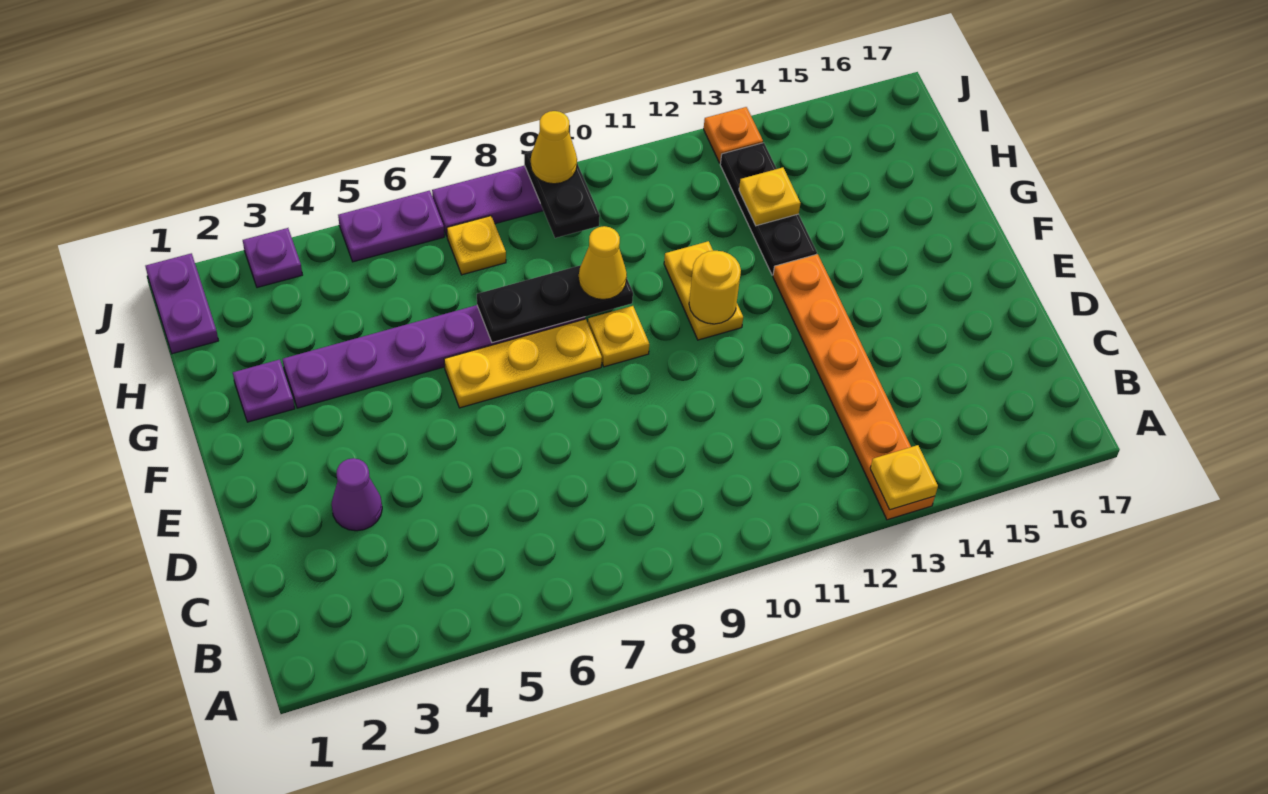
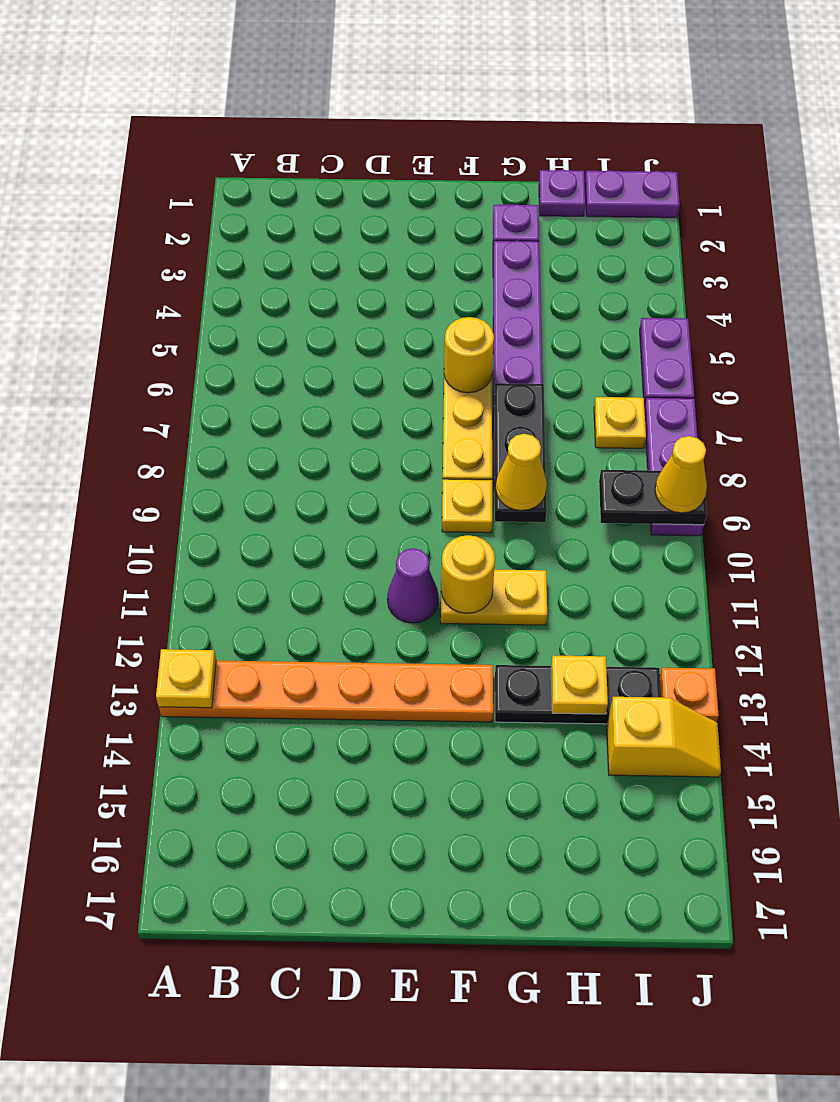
purple 1x1 cone [332,458,382,531] -> purple 1x1 cone moved to [387,548,439,623]
none -> yellow 1x1 round brick [444,317,494,393]
none -> yellow 1x2 slope [607,697,721,777]
purple 1x1 plate [243,228,302,288] -> purple 1x1 plate moved to [539,170,585,216]

